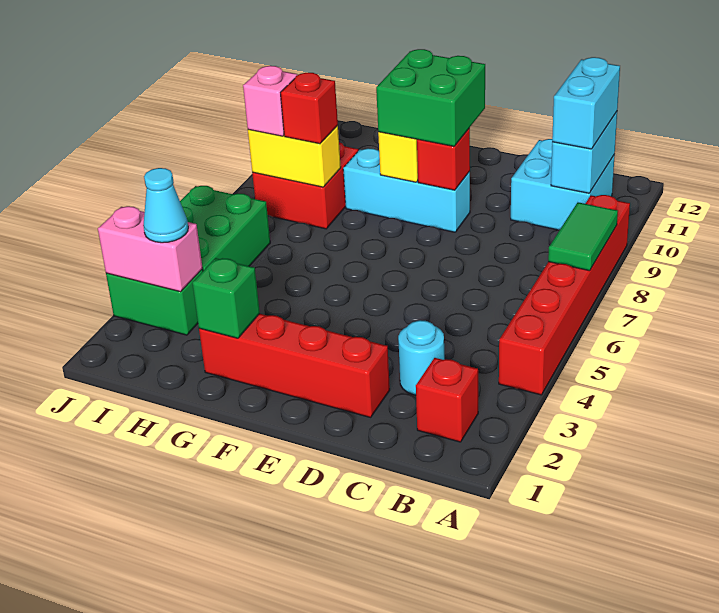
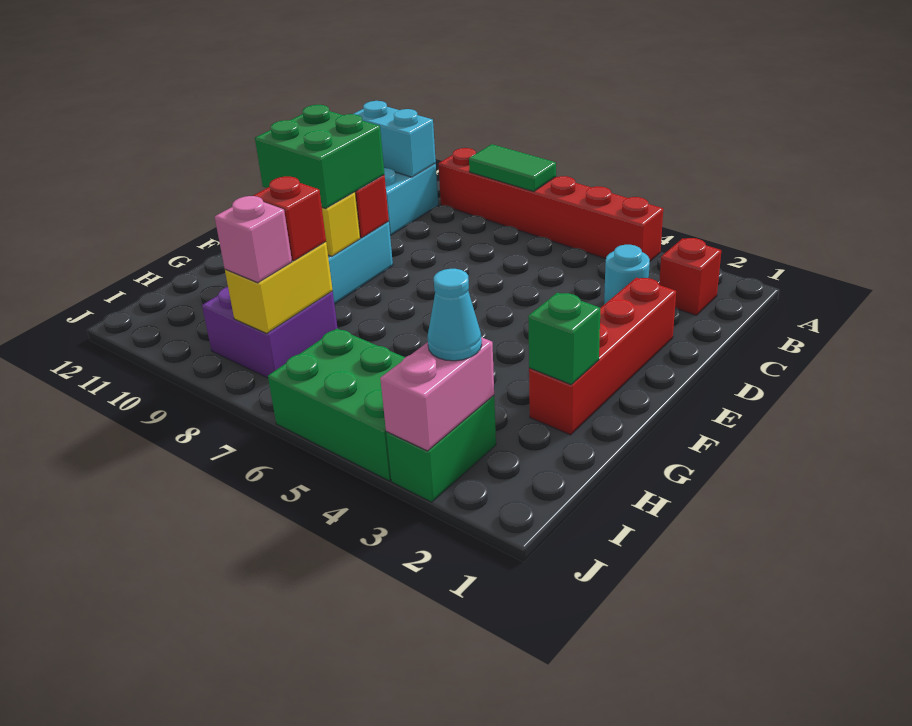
cyan 1x2 brick [552,57,620,149] -> none
red 2x2 brick [252,142,358,229] -> purple 2x2 brick [202,287,338,378]

